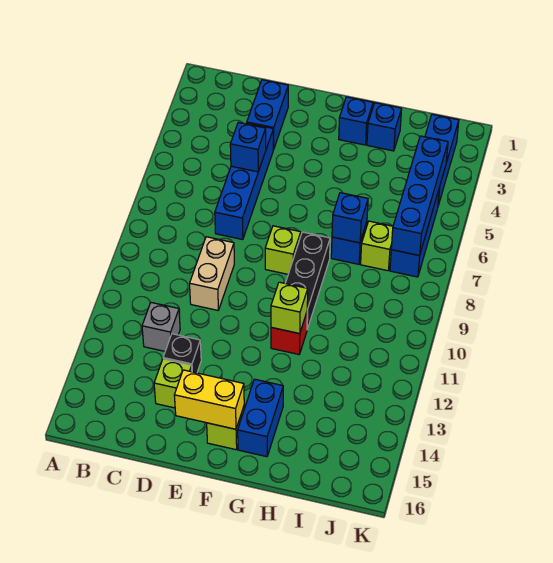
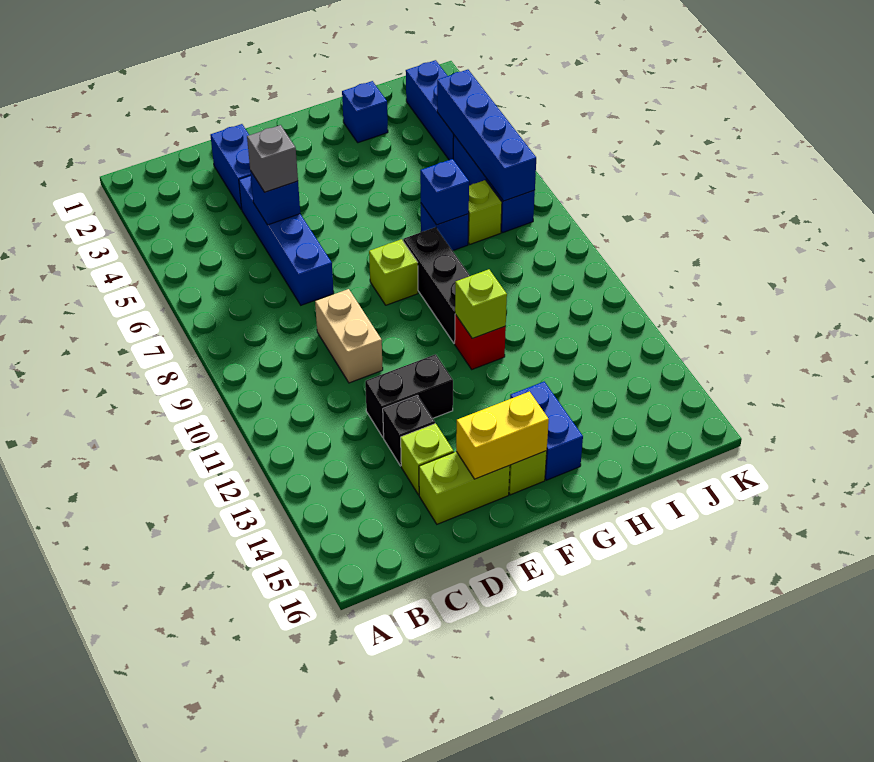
grey 1x1 brick [142,303,180,351] -> grey 1x1 brick moved to [247,125,298,192]
none -> black 1x2 brick [365,354,453,438]
none -> lime 1x2 brick [419,452,510,524]
blue 1x1 brick [339,97,373,145] -> none

